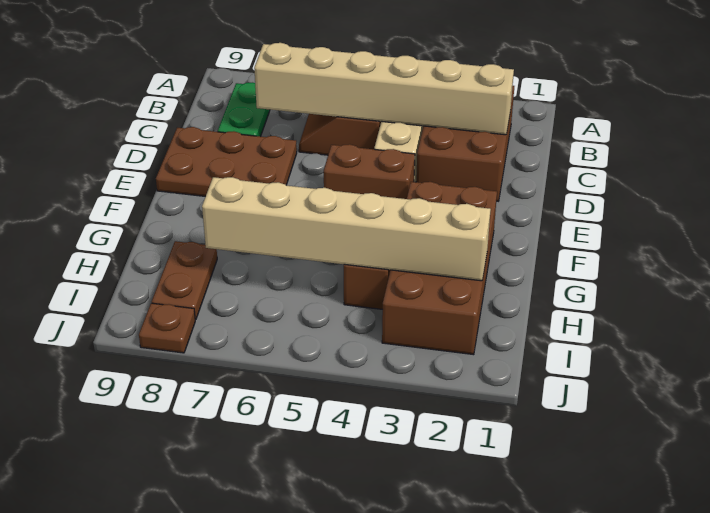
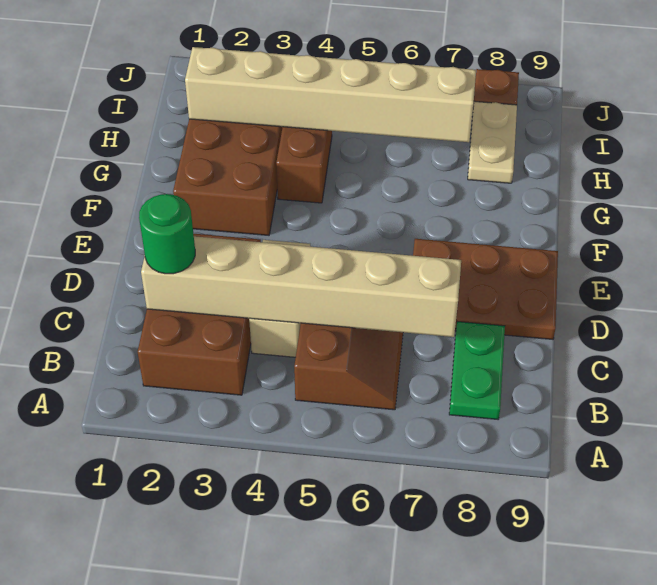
none -> green 1x1 round brick [139,194,195,274]
brown 1x2 brick [324,144,415,199] -> none
brown 1x2 plate [152,241,217,320] -> tan 1x2 plate [468,101,517,183]

